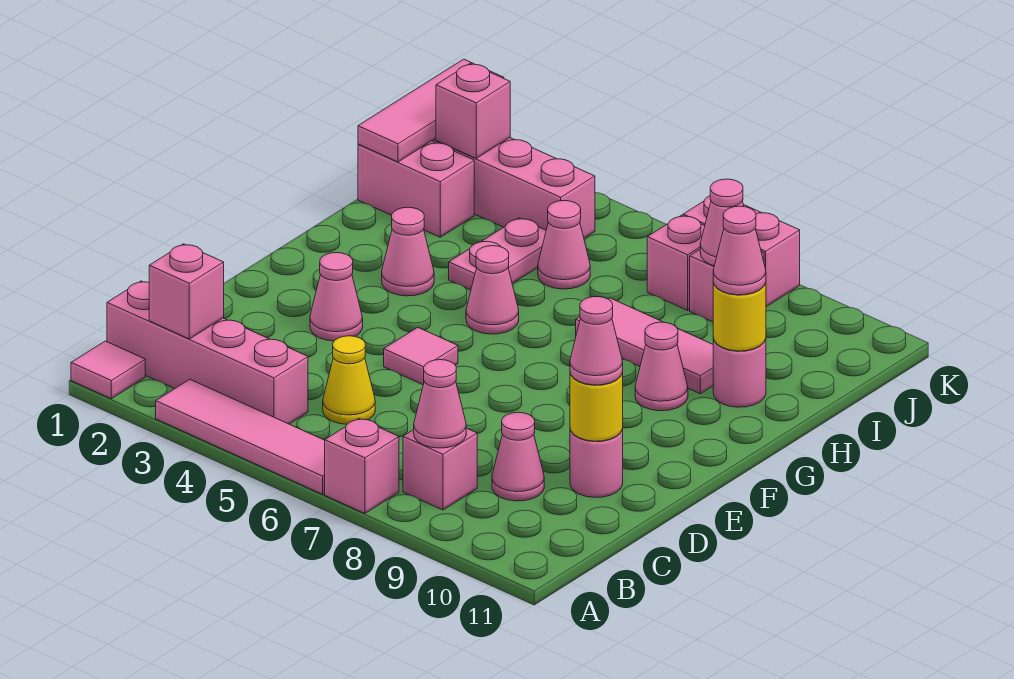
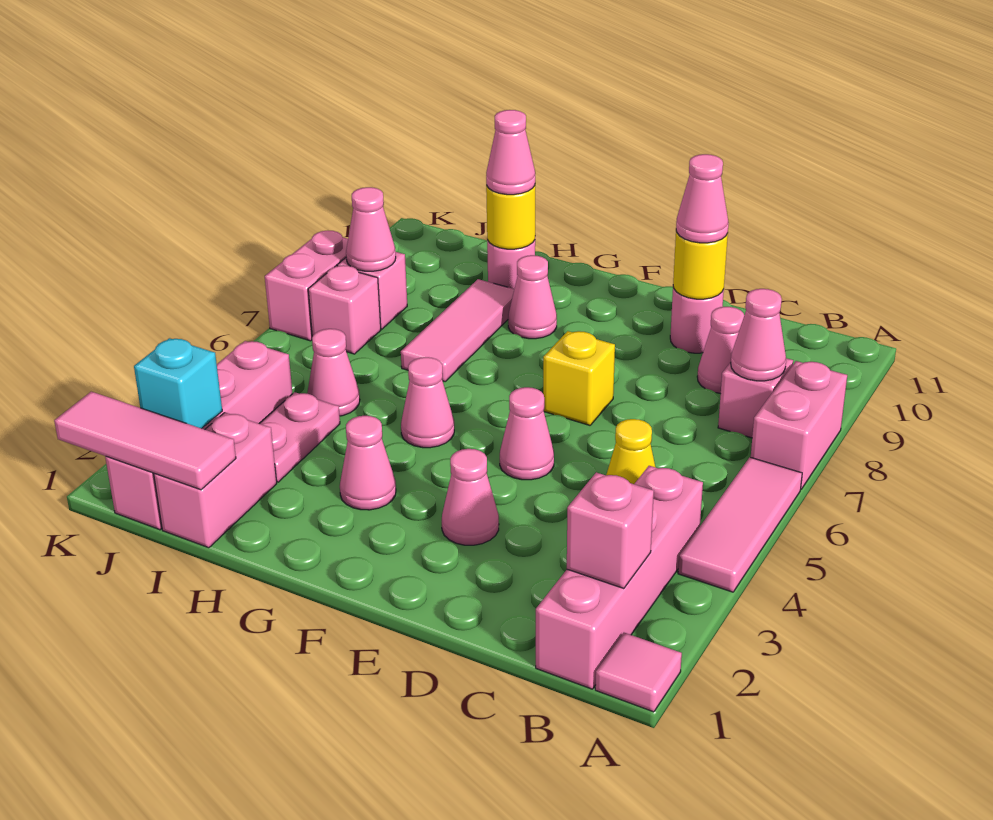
pink 1x4 tile [156,379,325,494] -> pink 1x3 tile [678,457,802,592]
pink 1x1 brick [325,418,399,513] -> pink 1x2 brick [751,361,847,489]
pink 1x1 tile [384,327,458,385] -> pink 1x1 cone [500,387,554,480]
none -> yellow 1x1 brick [543,331,615,425]
pink 1x2 plate [449,218,546,290] -> pink 1x2 plate turned to [259,392,340,482]
pink 1x1 brick [436,63,510,158] -> cyan 1x1 brick [134,338,222,429]

